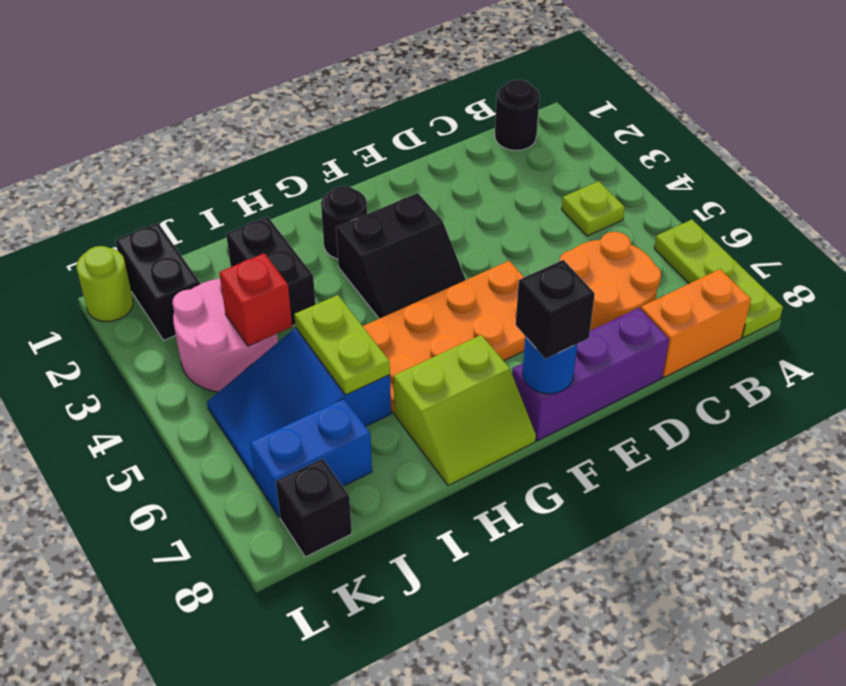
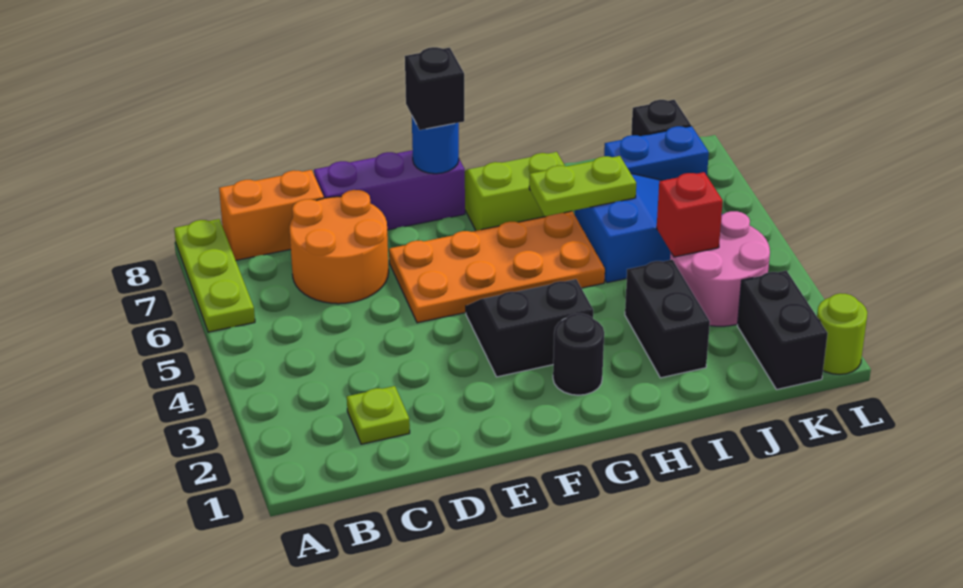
black 1x1 round brick [495,80,539,150] -> none
lime 1x1 plate [562,181,625,236] -> lime 1x1 plate moved to [347,386,410,444]
lime 1x2 plate [294,295,390,395] -> lime 1x2 plate turned to [529,156,636,216]

